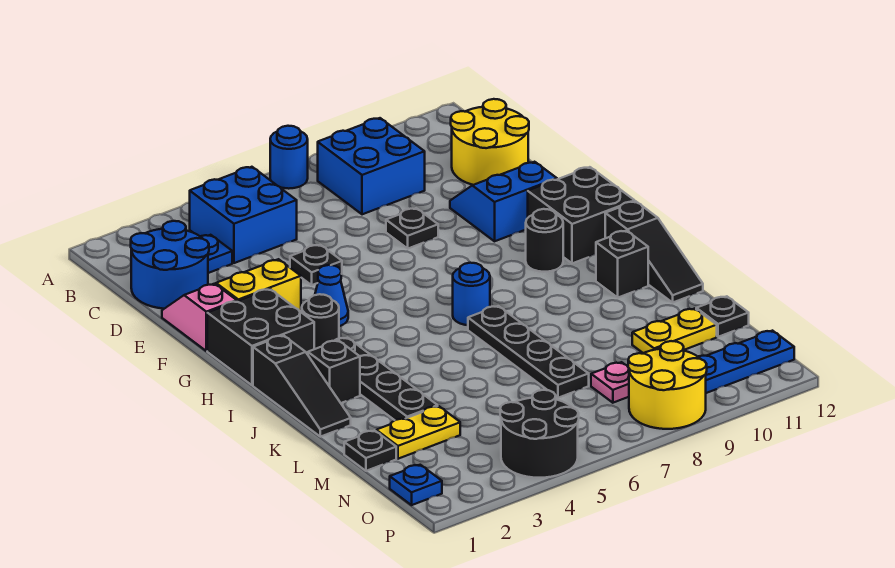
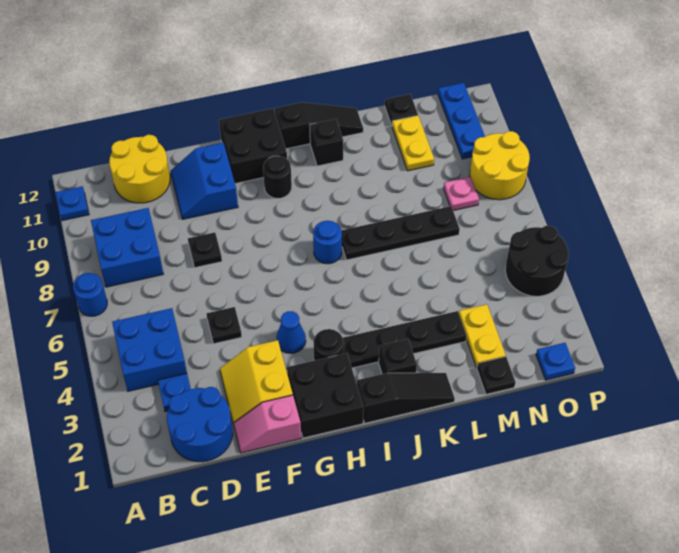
none -> blue 1x1 plate [55,186,89,221]

